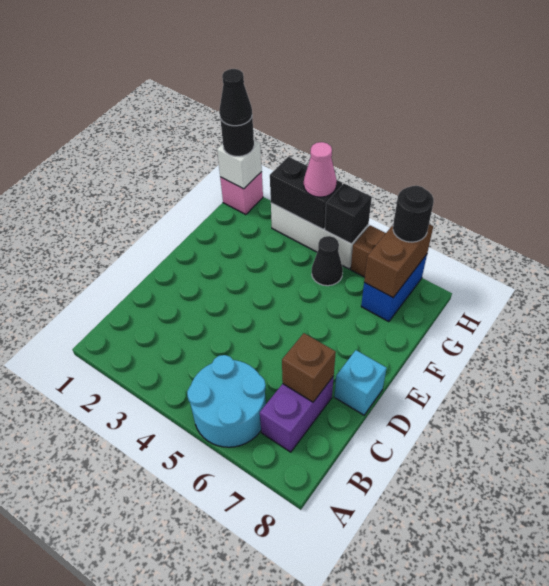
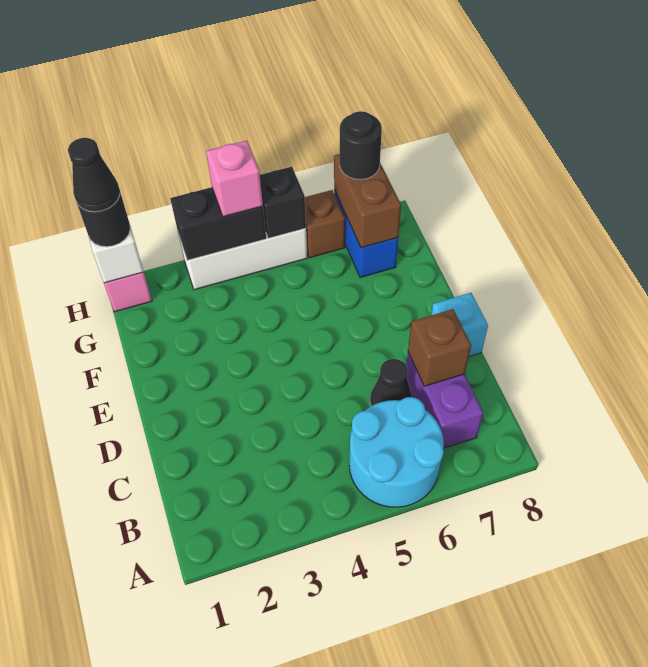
black 1x1 cone [312,236,343,286] -> black 1x1 cone moved to [370,359,412,406]
pink 1x1 cone [304,142,337,197] -> pink 1x1 brick [206,141,263,217]

